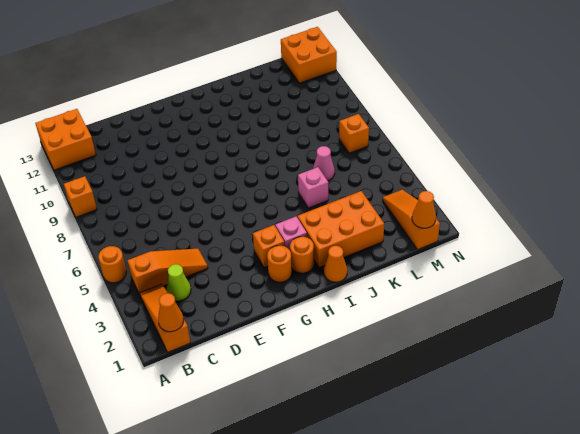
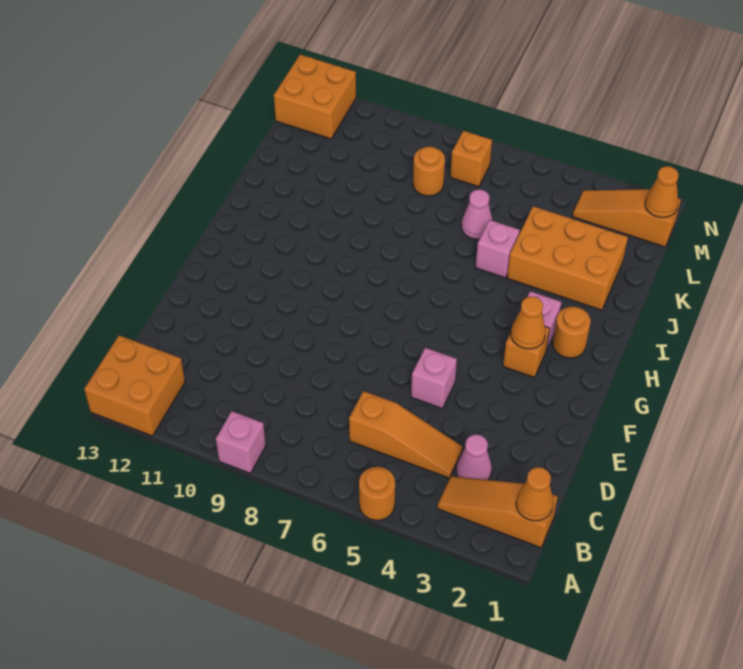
orange 1x1 brick [64,176,97,217] -> pink 1x1 brick [216,411,266,473]
orange 1x3 slope [128,249,208,294] -> orange 1x3 slope turned to [349,391,463,478]
lime 1x1 cone [167,264,191,301] -> pink 1x1 cone [456,434,492,480]
none -> pink 1x1 brick [411,348,457,409]
orange 1x1 round brick [267,246,292,282] -> orange 1x1 round brick moved to [413,147,445,196]
orange 1x1 cone [324,246,347,282] -> orange 1x1 cone moved to [511,296,546,349]
orange 2x3 brick [297,191,384,267] -> orange 2x3 brick turned to [507,206,628,310]

